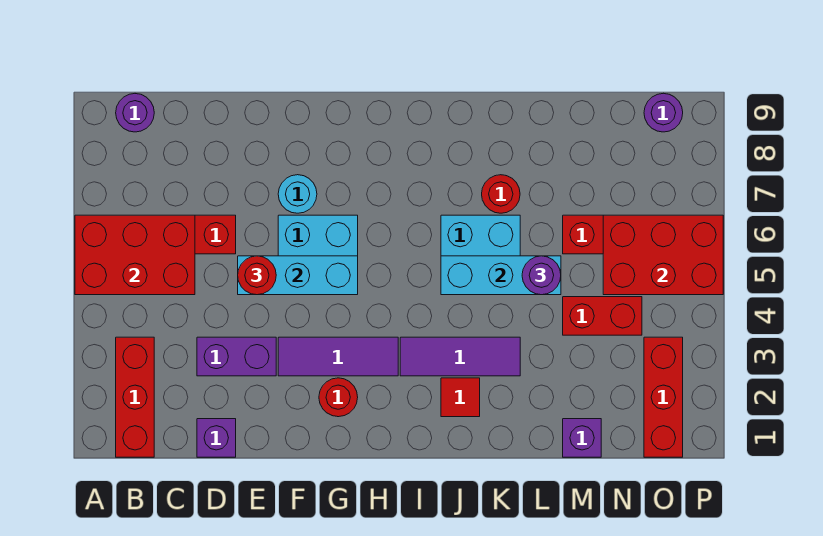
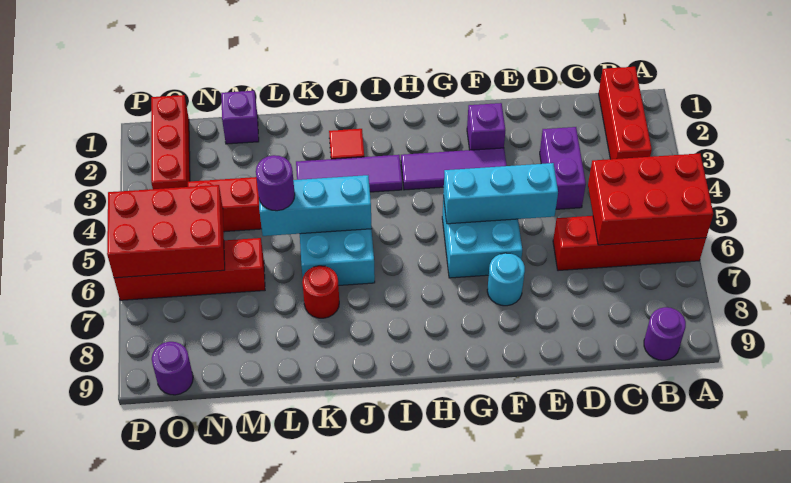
purple 1x1 brick [197,419,236,457] -> purple 1x1 brick moved to [467,103,505,150]
purple 1x2 brick [197,337,276,376] -> purple 1x2 brick turned to [540,127,586,209]
red 1x1 round brick [238,256,276,295] -> none
red 1x1 round brick [319,378,358,417] -> none

